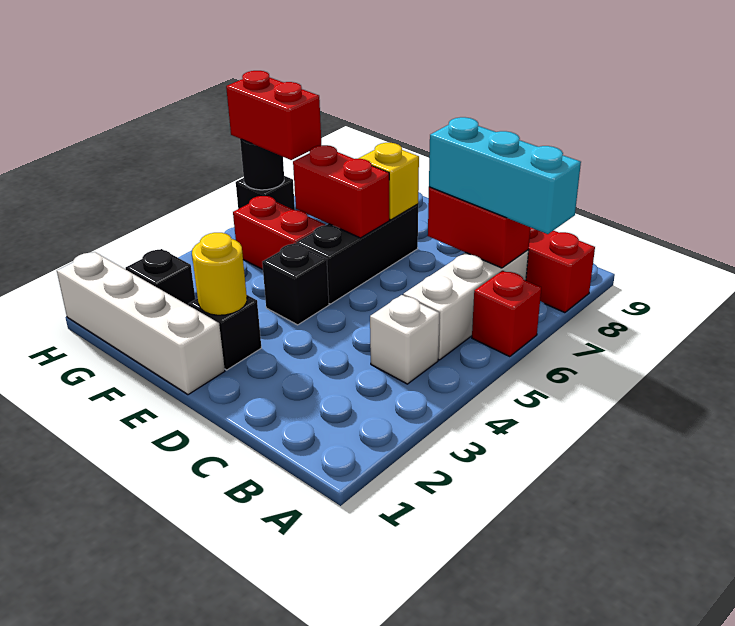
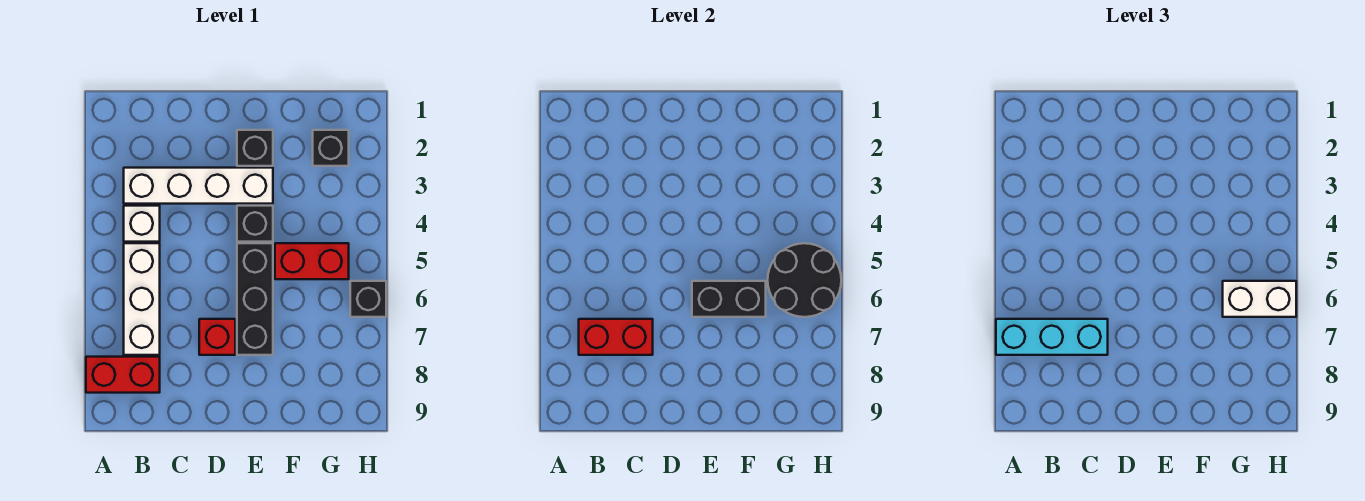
red 1x1 brick [472,271,541,357] -> red 1x1 brick moved to [199,319,235,355]
white 1x4 brick [57,252,225,395] -> white 1x4 brick moved to [124,168,273,204]
yellow 1x1 round brick [192,233,247,315] -> none
red 1x2 brick [293,145,389,238] -> black 1x2 brick [692,281,766,317]
yellow 1x1 brick [358,143,419,220] -> none
red 1x2 brick [226,71,321,160] -> white 1x2 brick [1223,281,1296,317]
black 1x1 round brick [240,139,284,190] -> black 2x2 round brick [768,243,841,317]

